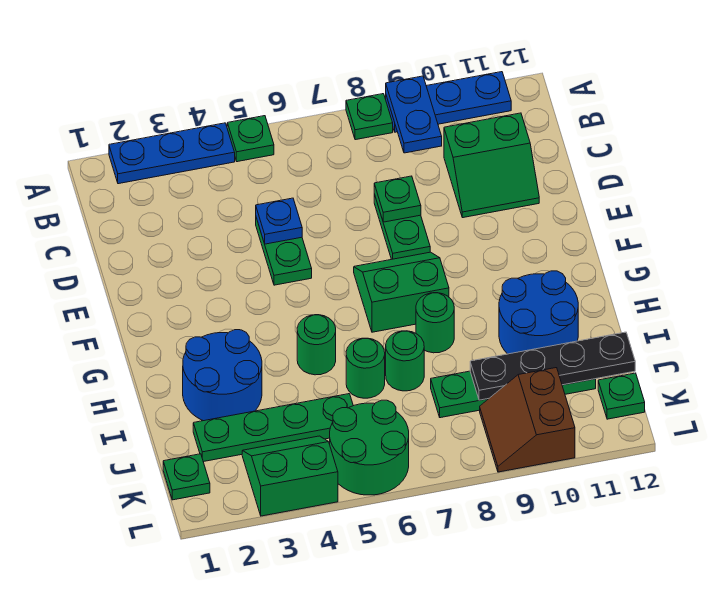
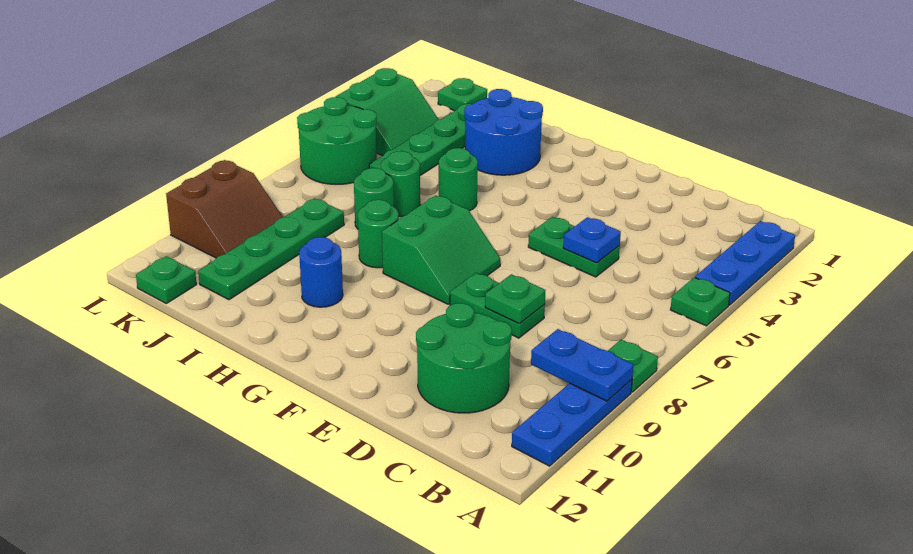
green 2x2 slope [444,113,539,218] -> green 2x2 round brick [416,303,512,413]
blue 2x2 round brick [499,271,578,354] -> blue 1x1 round brick [299,237,343,307]
black 1x4 plate [470,332,635,400] -> none
brown 2x2 slope [480,368,575,472] -> brown 2x2 slope turned to [166,160,283,258]

